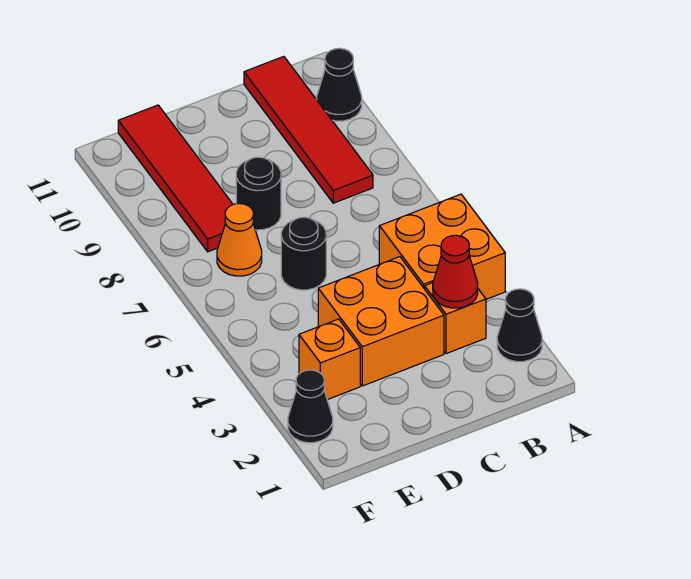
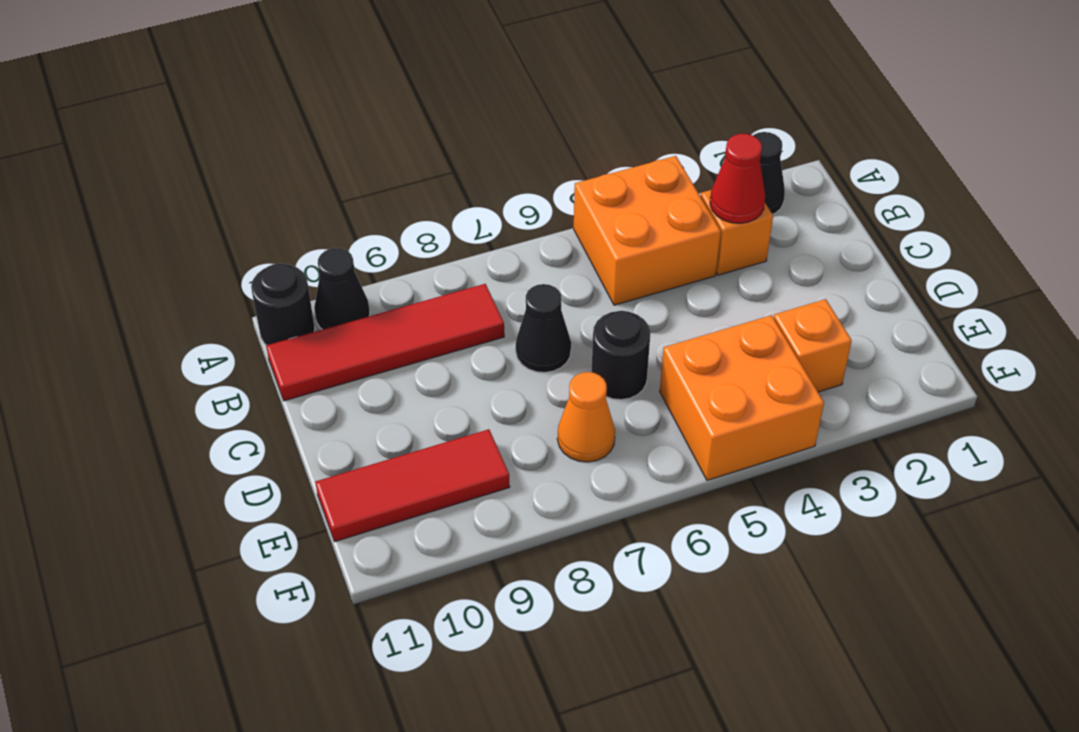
orange 2x2 brick [318,257,444,386] -> orange 2x2 brick moved to [660,315,824,480]
black 1x1 round brick [236,157,281,230] -> black 1x1 round brick moved to [251,263,315,345]
red 1x4 tile [118,105,233,252] -> red 1x3 tile [315,429,510,542]
black 1x1 cone [288,370,333,443] -> black 1x1 cone moved to [516,284,571,372]

